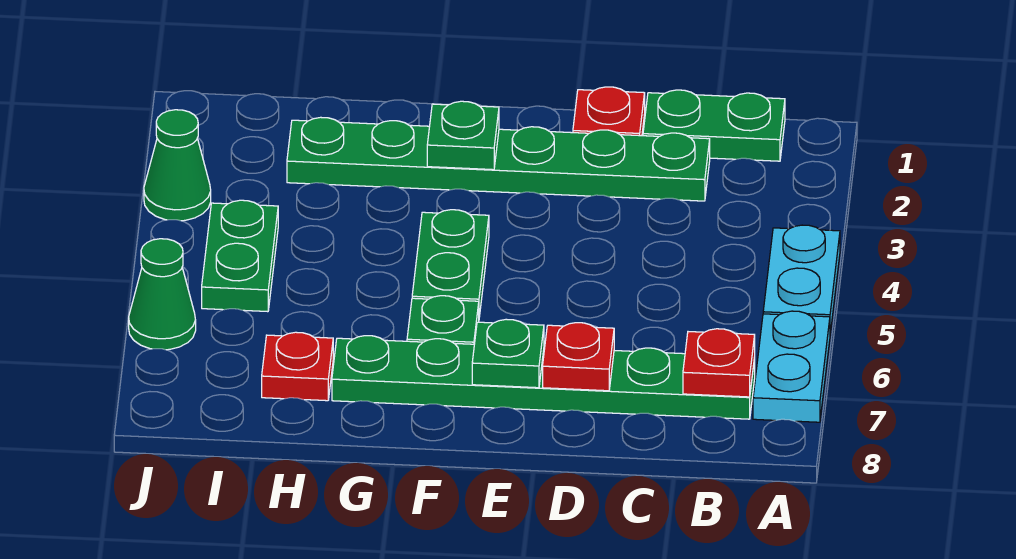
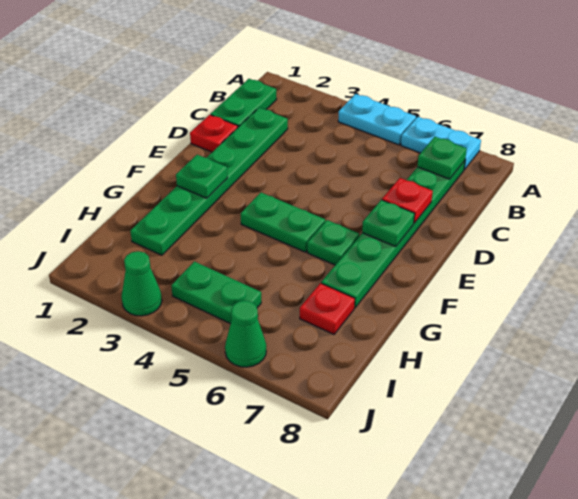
red 1x1 plate [683,329,755,397] -> green 1x1 plate [417,137,467,179]

